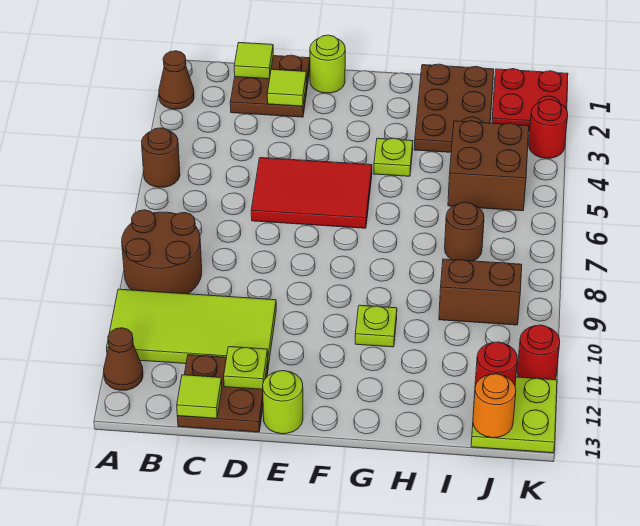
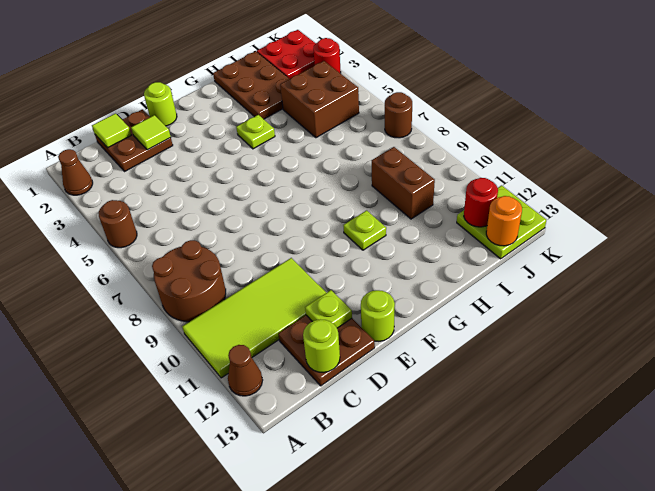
lime 1x1 tile [177,375,222,418] -> lime 1x1 round brick [303,319,340,372]
red 2x3 tile [251,158,372,228] -> none
brown 1x1 round brick [445,202,484,261] -> brown 1x1 round brick moved to [385,92,412,138]
brown 1x2 brick [439,259,522,325] -> brown 1x2 brick turned to [372,147,435,219]
red 1x1 round brick [517,325,560,380] -> none

